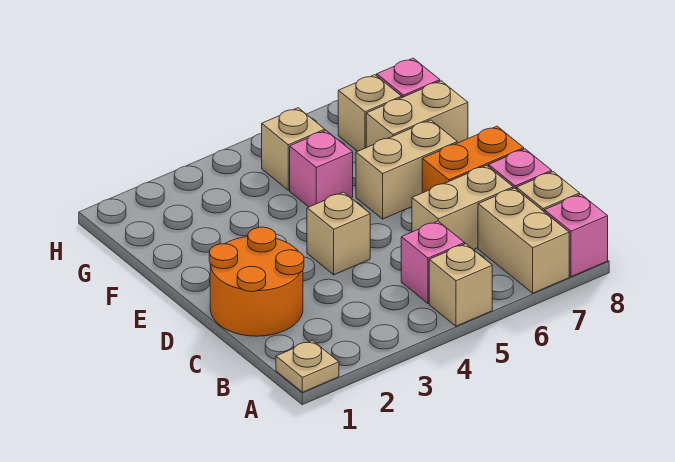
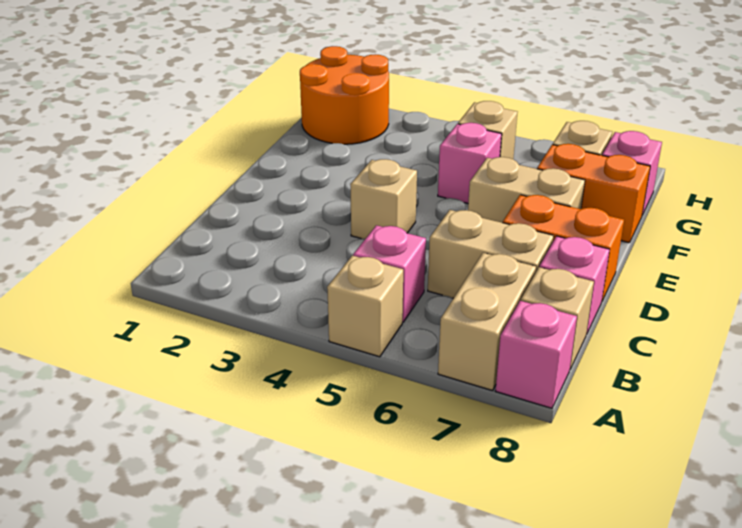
tan 1x1 plate [276,340,339,392] -> none
orange 2x2 round brick [209,227,304,336] -> orange 2x2 round brick moved to [300,46,389,144]
tan 1x2 brick [366,81,468,147] -> orange 1x2 brick [537,144,650,243]

